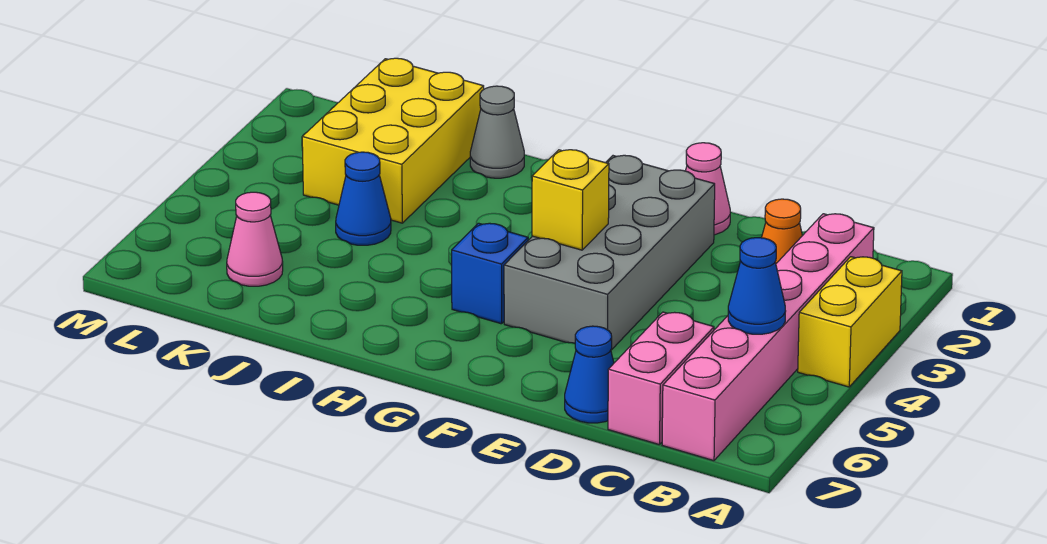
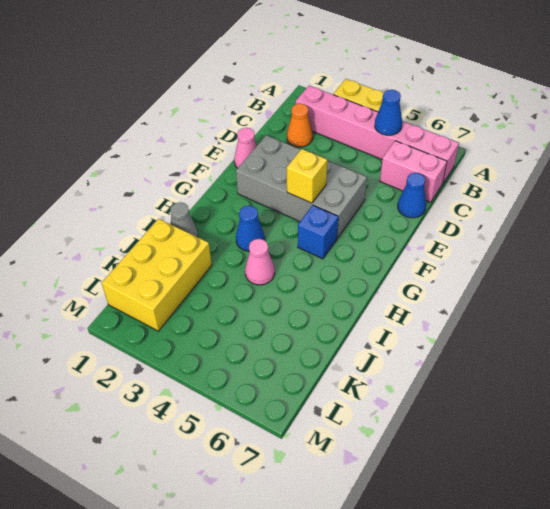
yellow 2x3 brick [302,58,484,223] -> yellow 2x3 brick turned to [102,219,212,331]
blue 1x1 cone [336,152,391,245] -> blue 1x1 cone moved to [236,206,265,251]
pink 1x1 cone [227,192,283,286] -> pink 1x1 cone moved to [245,239,275,285]

